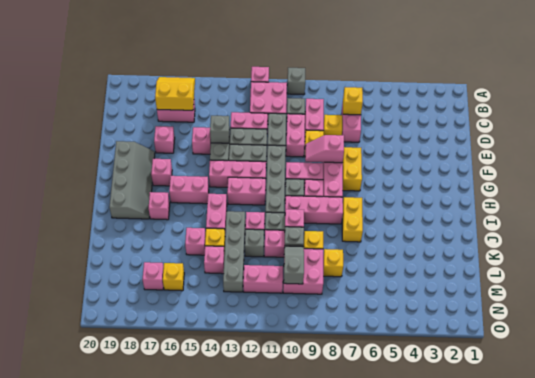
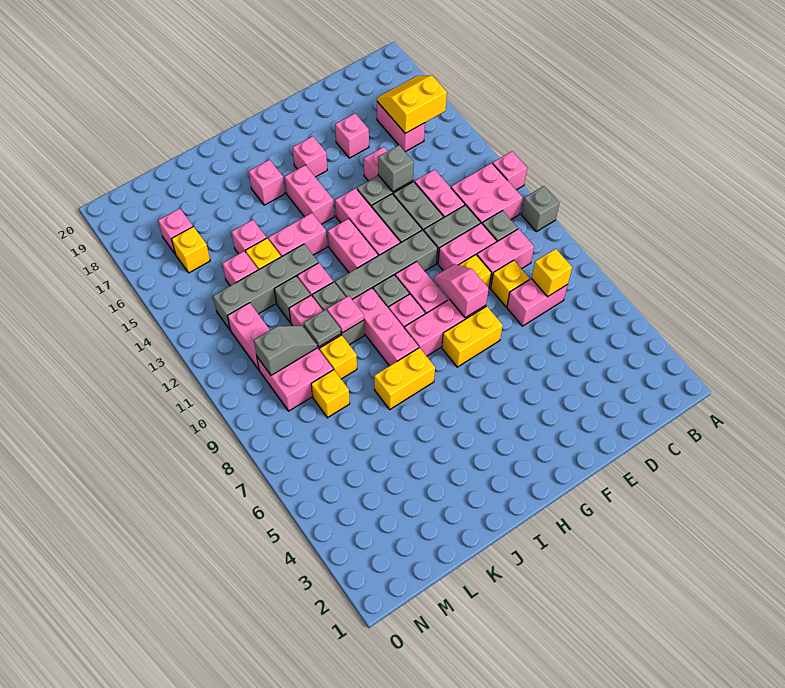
yellow 2x2 slope [155,77,195,110] -> yellow 2x2 slope turned to [377,75,447,133]
grey 2x4 slope [110,141,155,219] -> none

